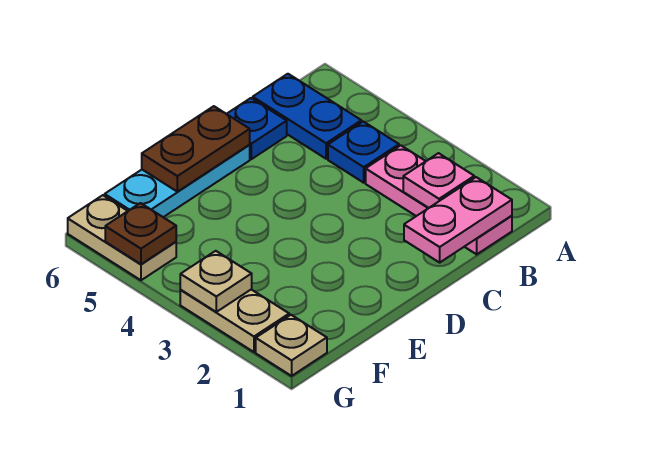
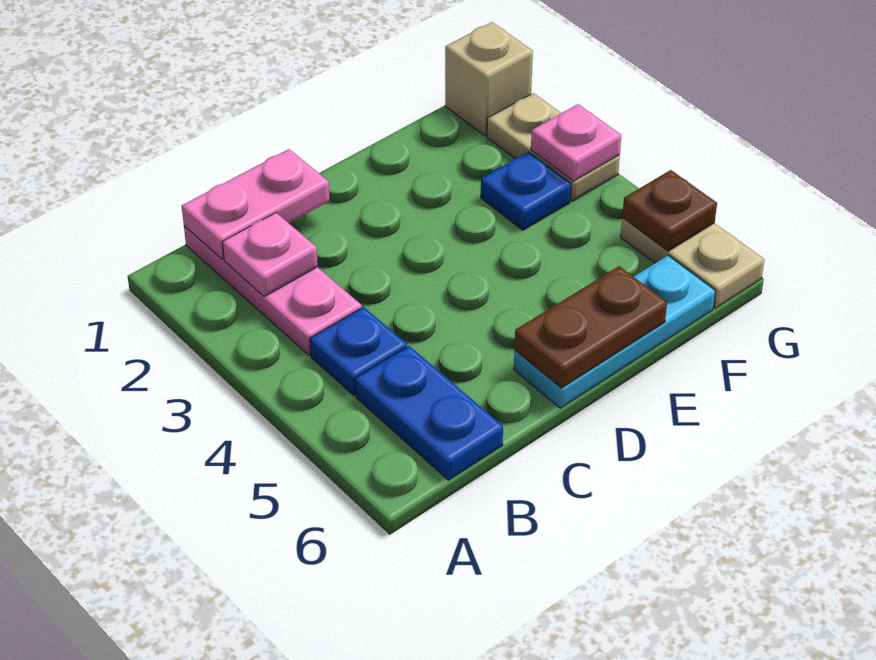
blue 1x1 plate [227,98,287,159] -> blue 1x1 plate moved to [481,152,571,230]
tan 1x1 plate [256,315,327,376] -> tan 1x1 brick [445,22,533,136]
tan 1x1 plate [180,251,252,312] -> pink 1x1 plate [531,104,621,181]

